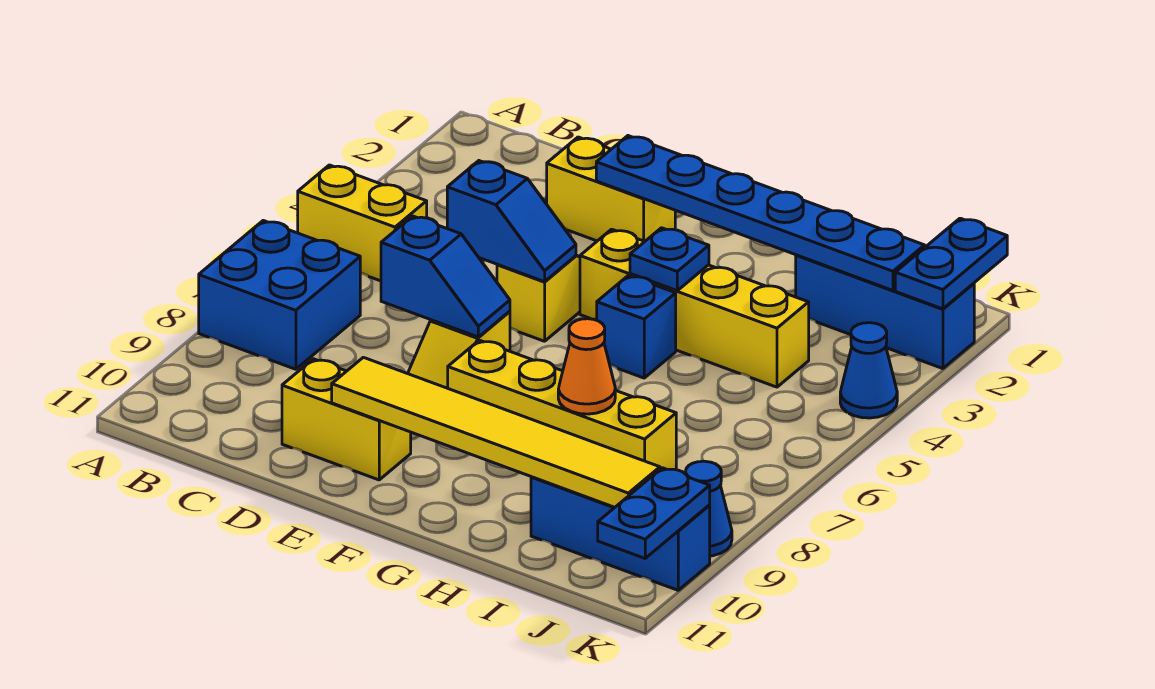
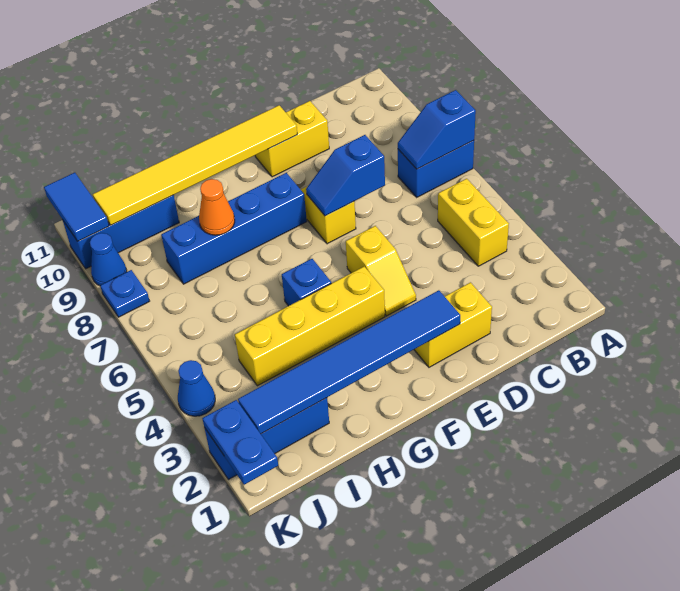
yellow 1x2 brick [298,165,427,281] -> yellow 1x2 brick turned to [438,179,509,266]
blue 2x2 brick [199,221,360,369] -> blue 1x2 brick [398,141,474,197]
blue 1x2 slope [447,161,576,282] -> blue 1x2 slope moved to [398,90,476,169]
blue 1x6 plate [596,136,925,290] -> blue 1x6 tile [238,290,460,434]
yellow 1x4 brick [448,340,676,470] -> blue 1x4 brick [161,173,307,284]
blue 1x1 plate [630,228,709,291] -> blue 1x1 plate moved to [100,270,149,317]
blue 1x2 plate [598,468,710,558] -> blue 1x2 tile [44,173,109,241]

